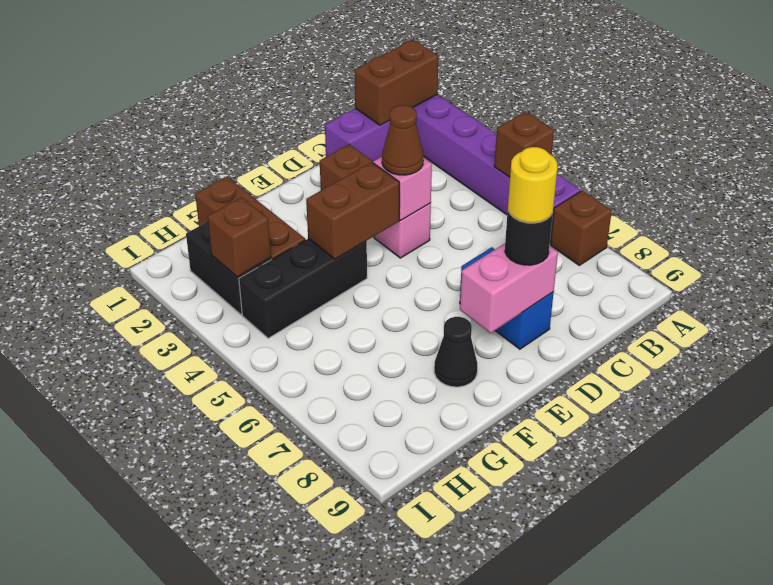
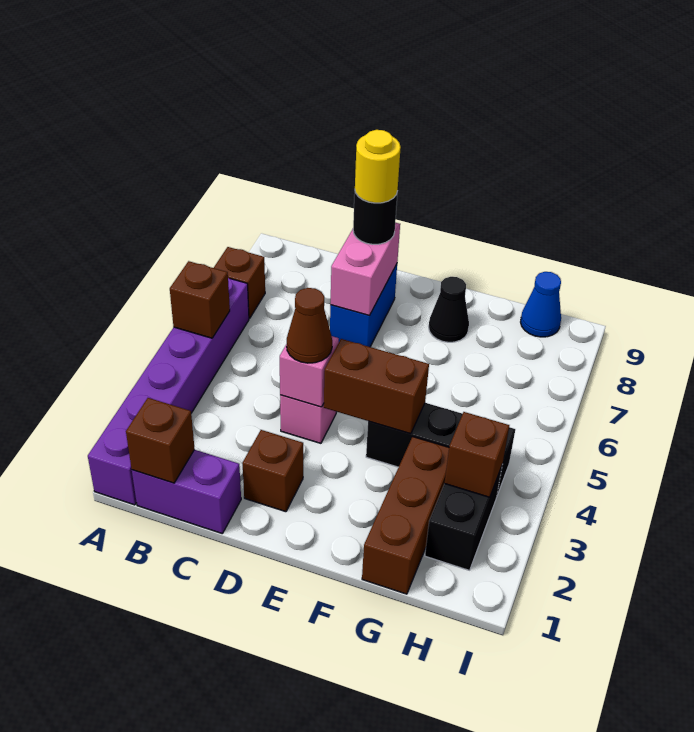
brown 1x2 brick [354,40,438,125] -> brown 1x1 brick [126,398,195,483]
pink 1x2 brick [460,244,558,333] -> pink 1x2 brick turned to [330,223,400,315]
none -> blue 1x1 cone [521,272,561,337]

